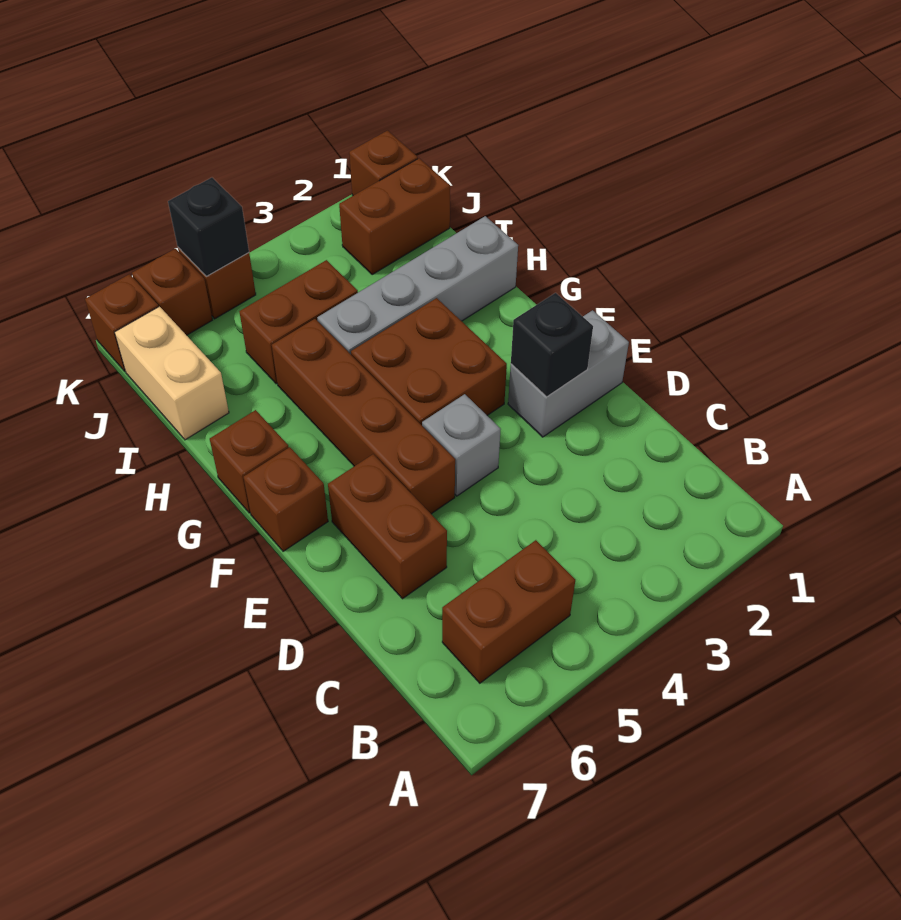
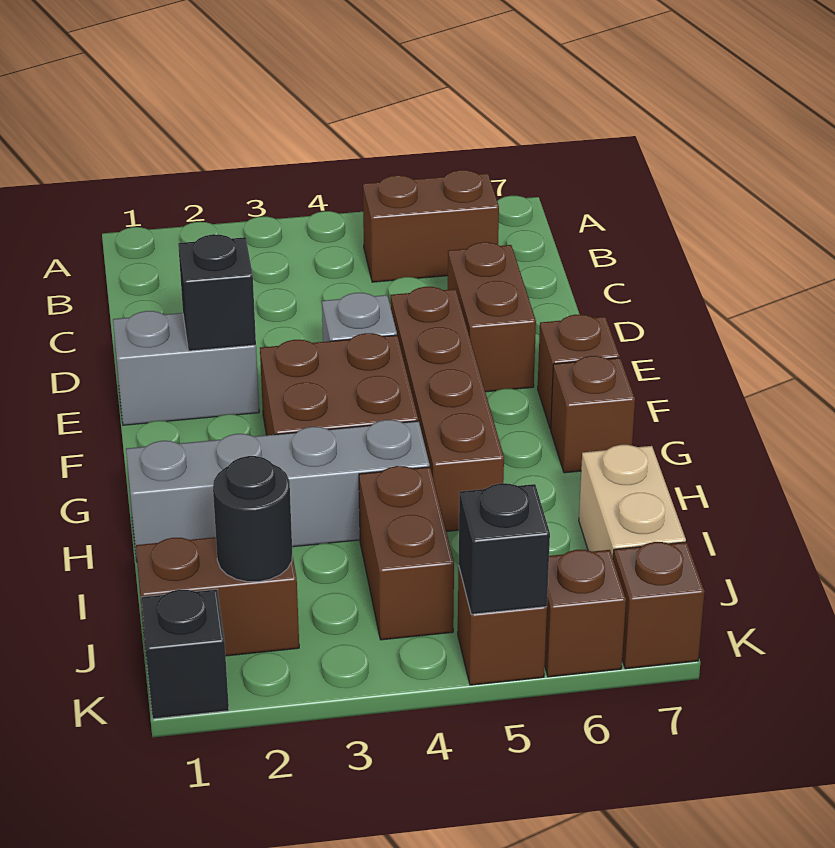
brown 1x2 brick [239,260,358,384] -> brown 1x2 brick turned to [359,466,454,640]
none -> black 1x1 round brick [213,456,292,582]
brown 1x1 brick [349,131,418,196] -> black 1x1 brick [141,589,229,719]

